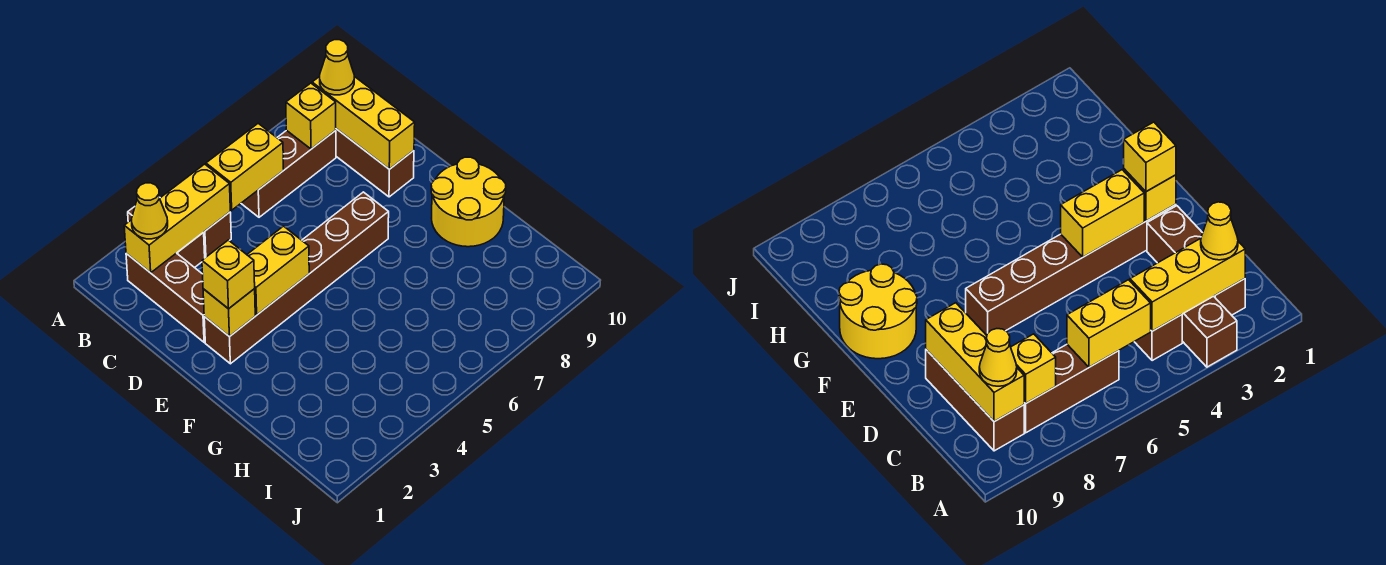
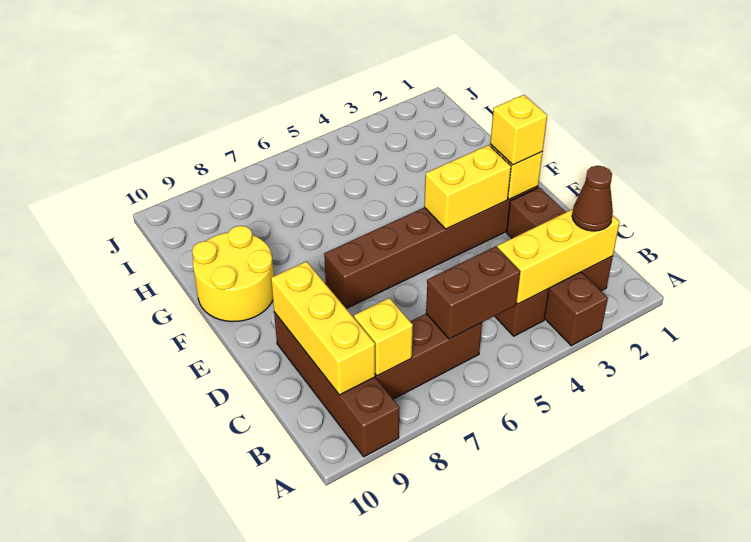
yellow 1x1 cone [132,183,168,239] -> brown 1x1 cone [572,166,613,231]
yellow 1x2 brick [206,123,284,210] -> brown 1x2 brick [426,246,520,339]
brown 1x3 brick [335,129,414,197] -> brown 1x4 brick [274,312,400,457]
yellow 1x1 cone [320,40,354,95] -> none

